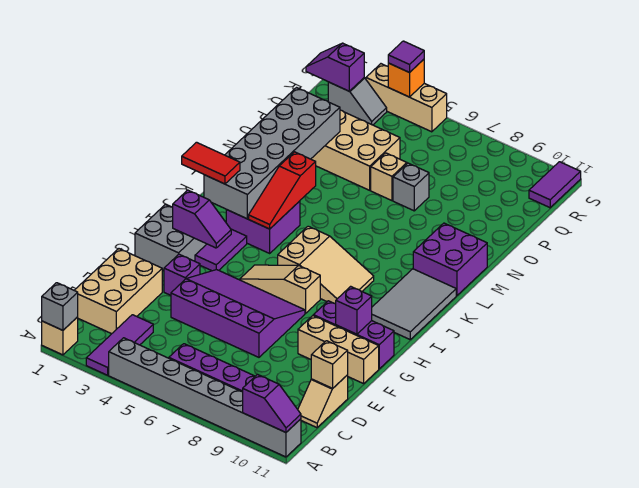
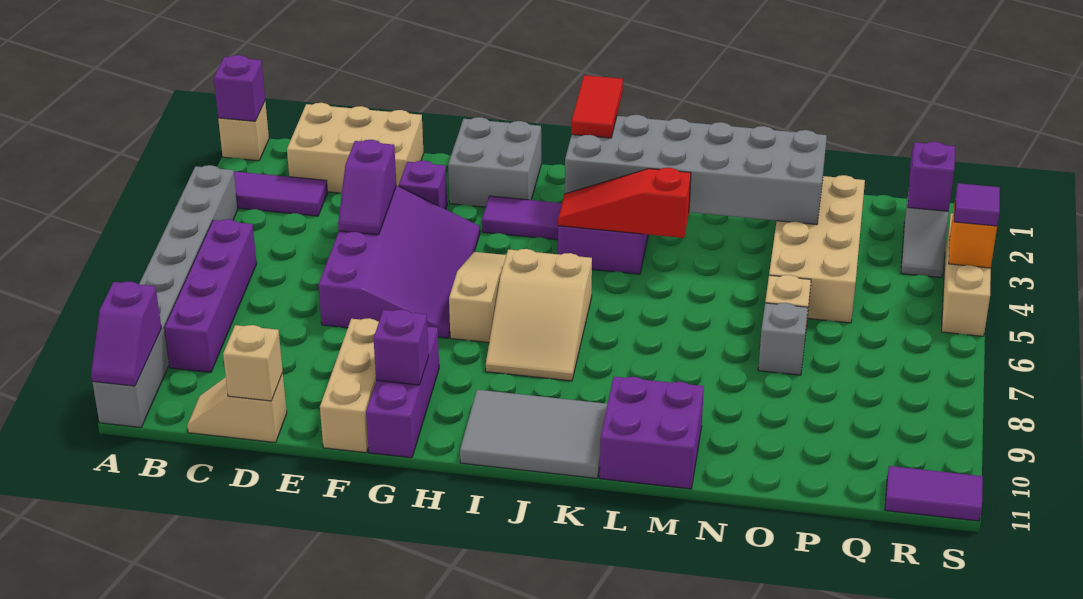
grey 1x1 brick [42,283,78,330] -> purple 1x1 brick [214,55,265,121]
purple 1x2 slope [173,190,231,248] -> purple 1x2 slope moved to [338,140,396,235]

